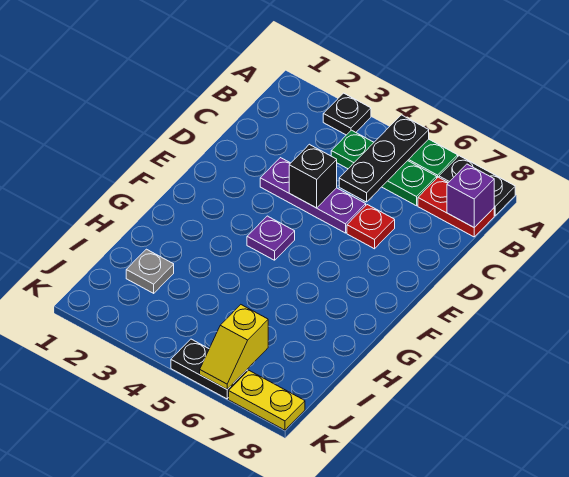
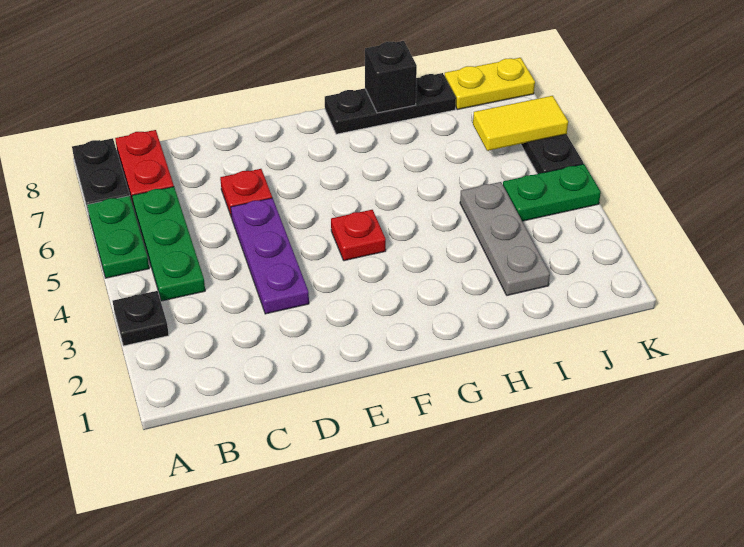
black 1x3 plate [339,115,429,202] -> black 1x3 plate moved to [325,73,456,134]
purple 1x1 brick [447,164,494,228] -> none
black 1x1 brick [289,144,337,208] -> black 1x1 brick moved to [365,41,417,113]
purple 1x1 plate [247,216,295,260] -> red 1x1 plate [331,210,386,261]
grey 1x1 plate [126,249,174,293] -> grey 1x3 plate [460,182,550,295]
none -> green 1x2 plate [503,164,601,221]
yellow 1x2 slope [200,305,268,389] -> yellow 1x2 tile [473,96,568,151]
yellow 1x2 plate [229,370,305,430] -> yellow 1x2 plate turned to [445,58,535,110]

